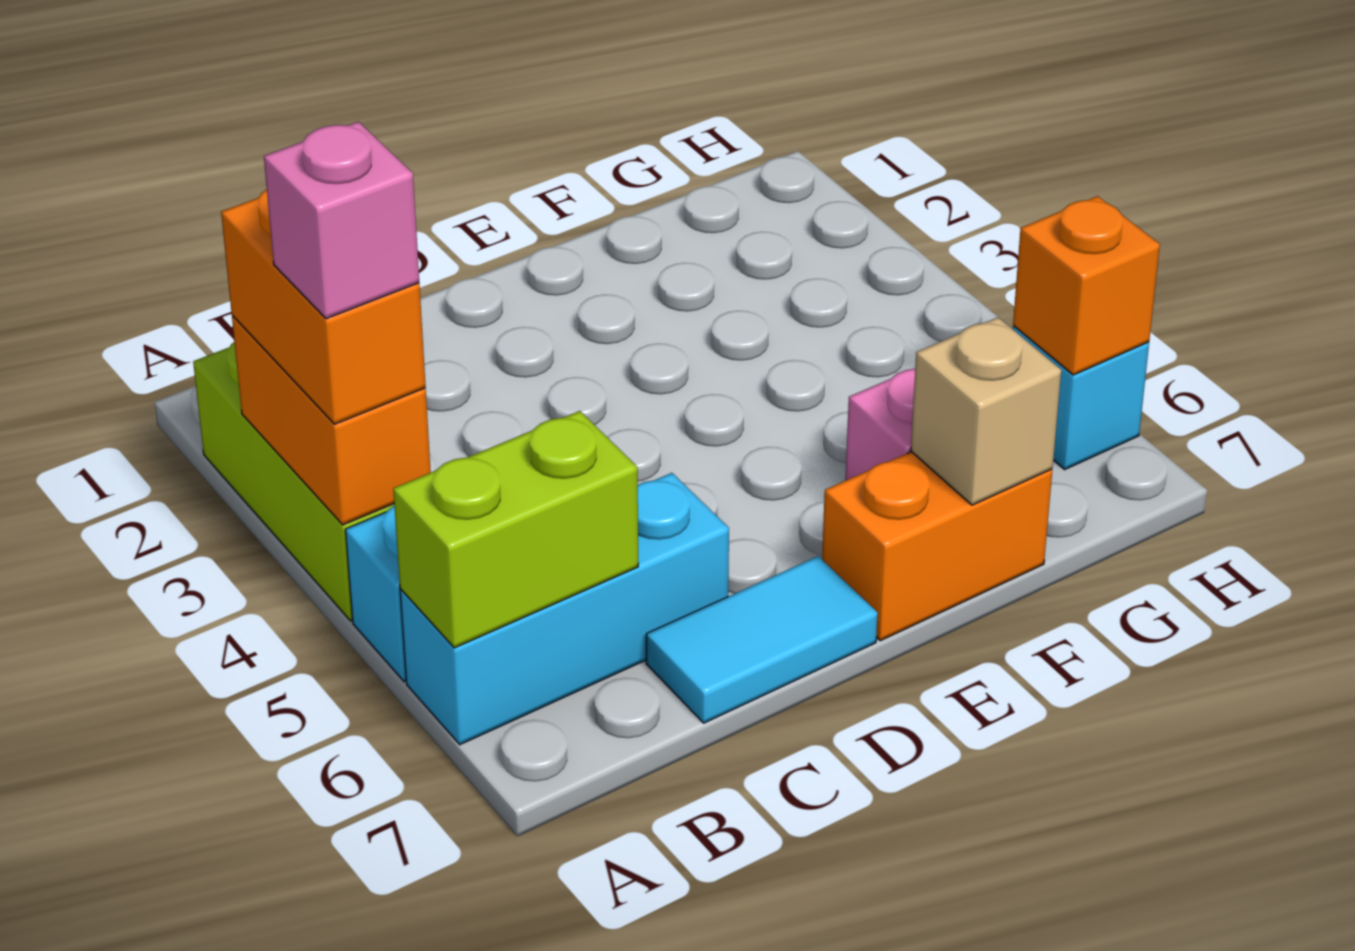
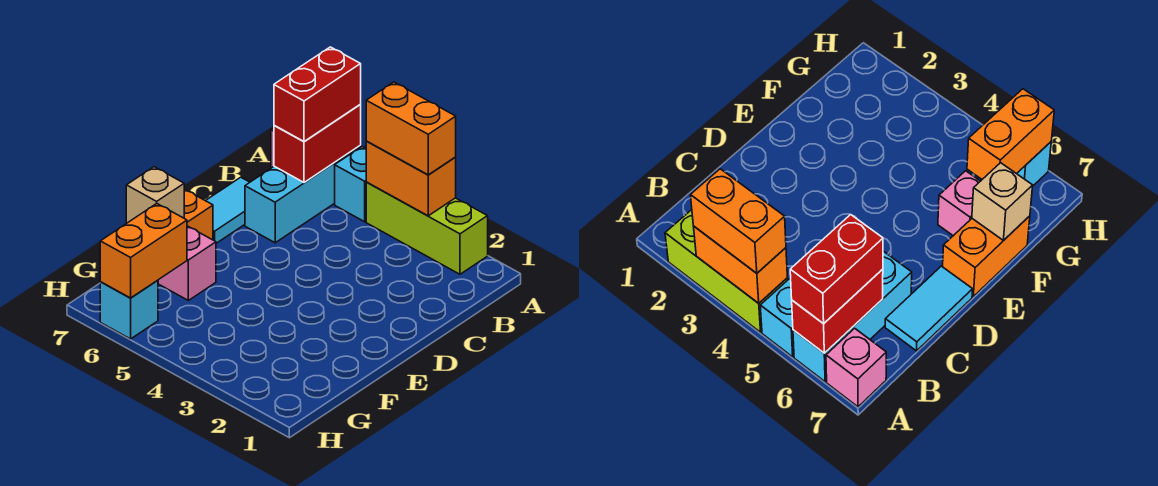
pink 1x1 brick [264,122,419,319] -> pink 1x1 brick moved to [826,328,886,407]
lime 1x2 brick [393,411,638,648] -> red 1x2 brick [274,105,361,182]
none -> red 1x2 brick [274,47,361,142]
orange 1x1 brick [1013,196,1160,375] -> orange 1x2 brick [100,204,187,298]

